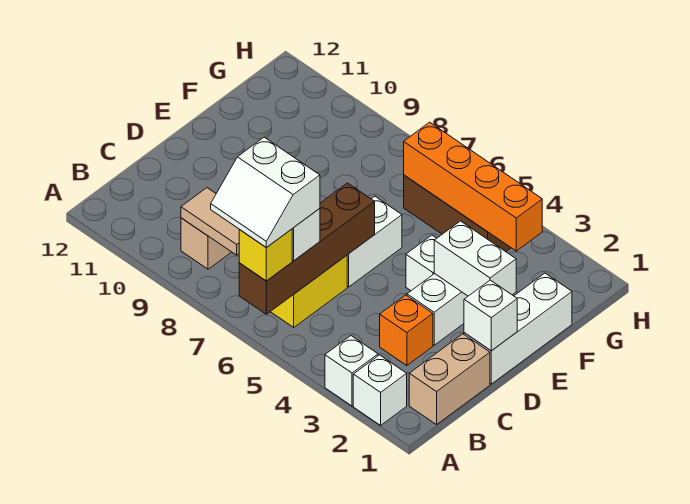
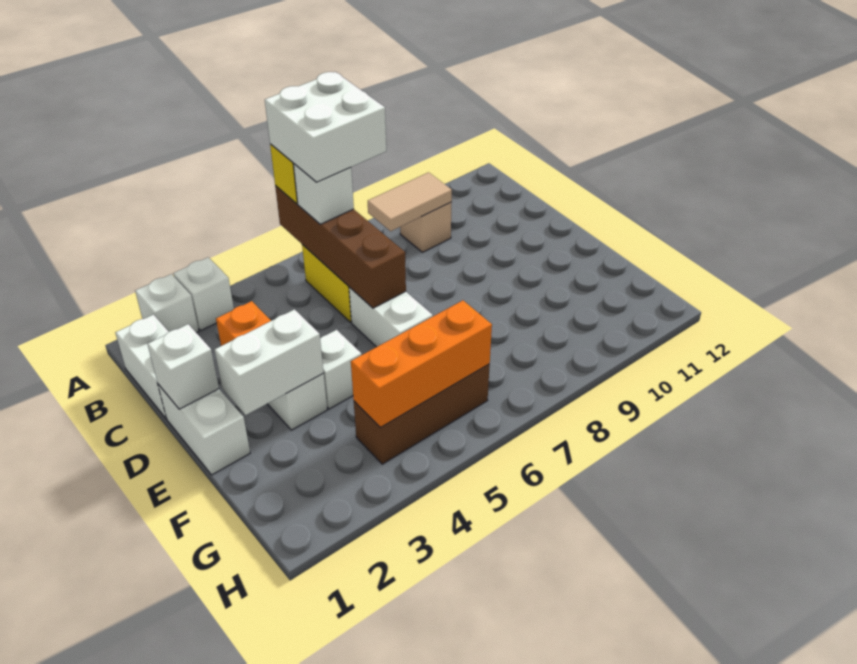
white 2x2 slope [211,137,320,248] -> white 2x2 brick [265,72,386,182]
tan 1x2 brick [409,334,490,425] -> white 1x2 brick [115,315,169,419]
white 1x3 brick [464,273,572,384] -> white 1x2 brick [158,384,250,475]
orange 1x4 brick [404,122,542,251] -> orange 1x3 brick [351,300,492,428]

